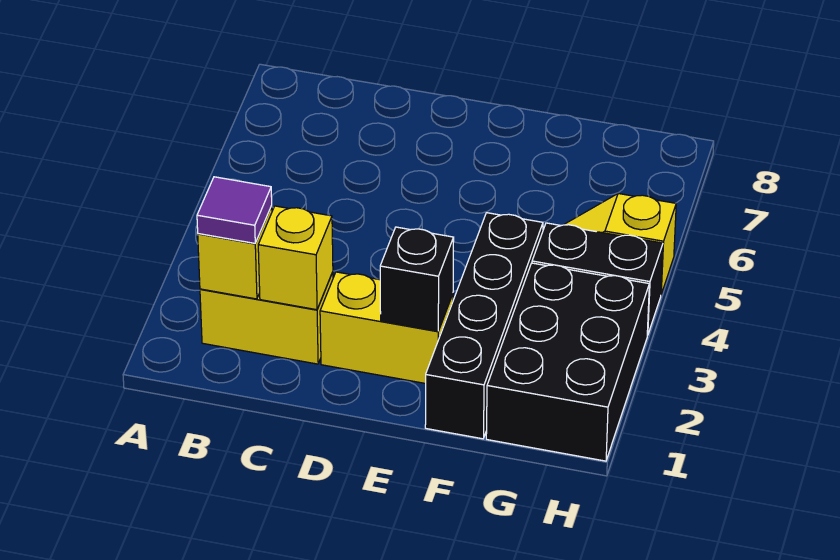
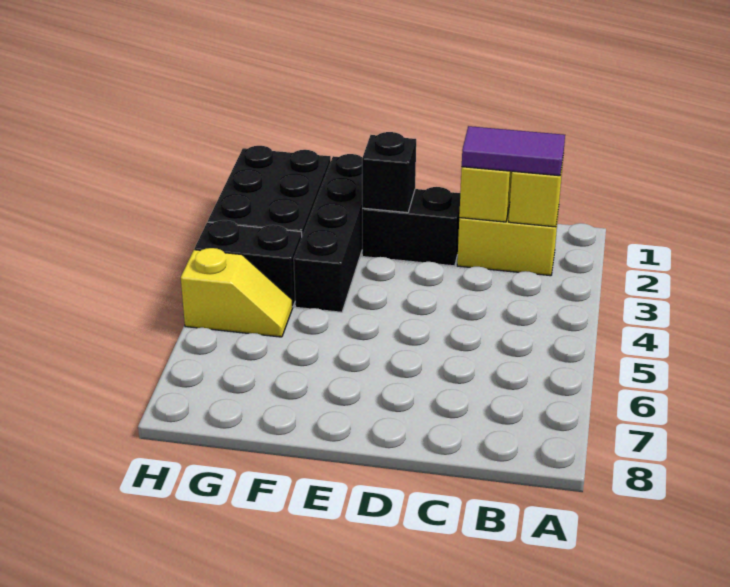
purple 1x1 tile [197,177,272,243] -> purple 1x2 tile [462,126,565,176]
yellow 1x2 brick [320,272,453,384] -> black 1x2 brick [362,187,460,266]

